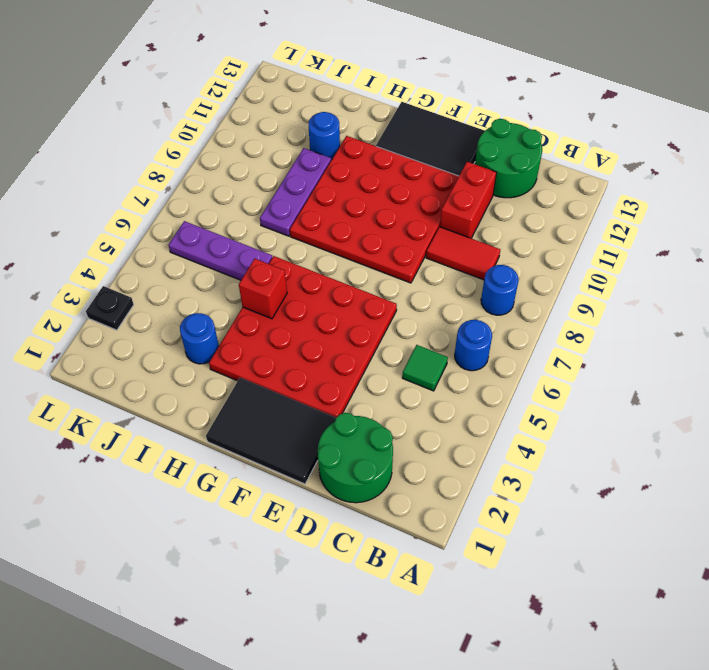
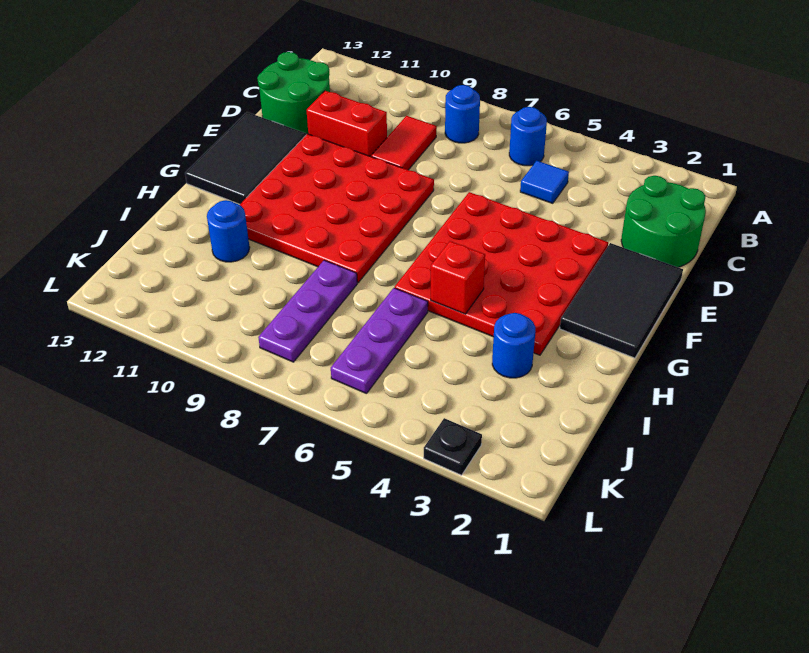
green 1x1 tile [402,345,448,391] -> blue 1x1 tile [520,161,569,203]
purple 1x3 plate [260,148,331,236] -> purple 1x3 plate turned to [258,260,357,362]

